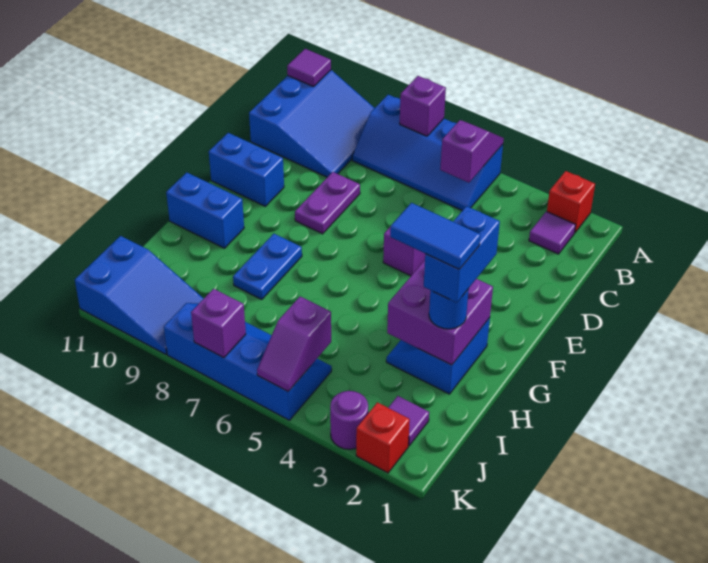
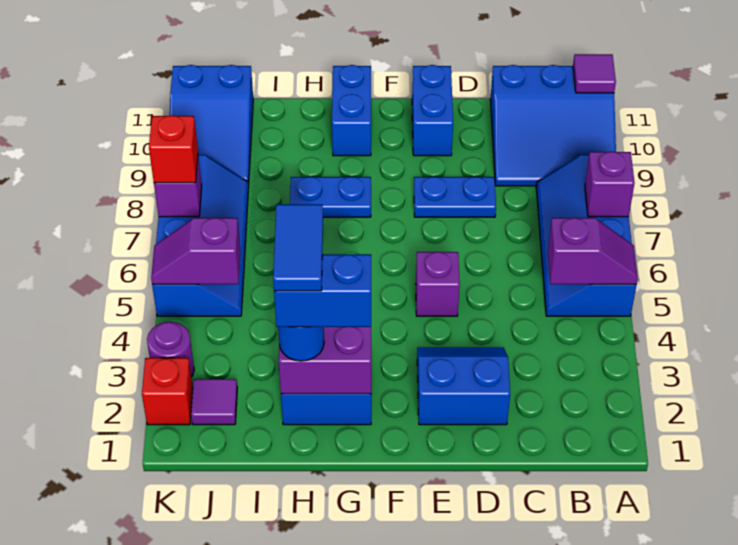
red 1x1 brick [547,171,595,232] -> red 1x1 brick moved to [149,115,198,183]
purple 1x1 tile [529,211,576,254] -> none
none -> blue 2x2 slope [417,347,510,425]
purple 1x2 plate [295,172,360,234] -> blue 1x2 plate [414,177,496,217]

